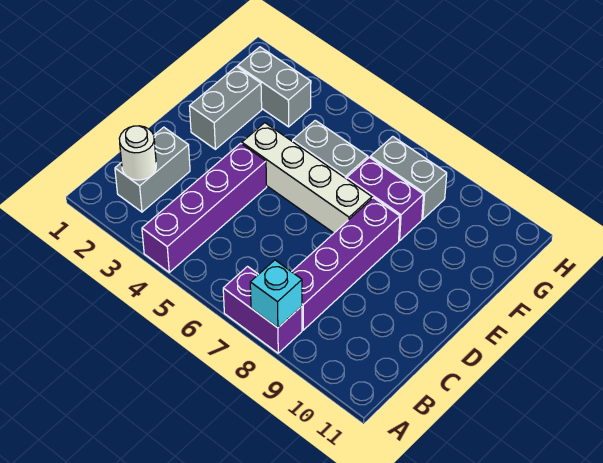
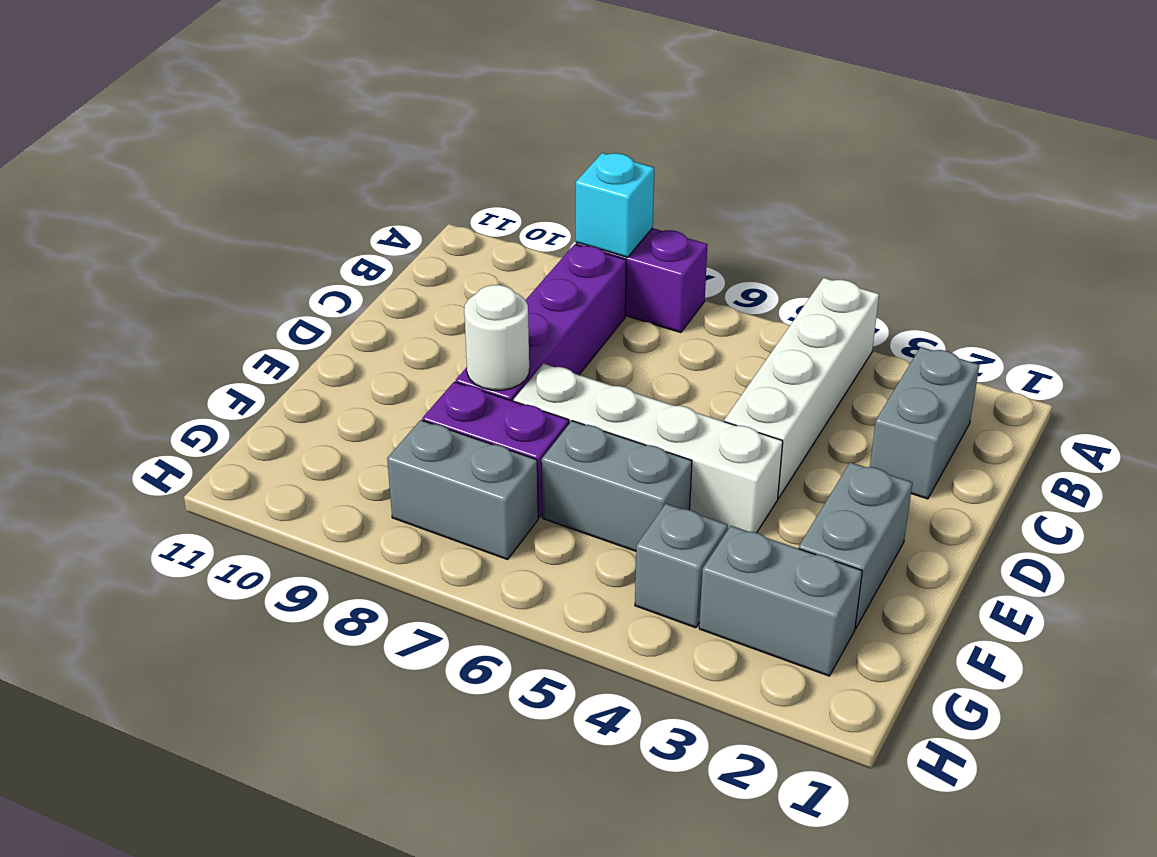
purple 1x4 brick [142,143,267,272] -> white 1x4 brick [724,278,879,498]
white 1x1 round brick [119,126,156,180] -> white 1x1 round brick moved to [464,285,529,390]
none -> grey 1x1 brick [635,504,728,628]

